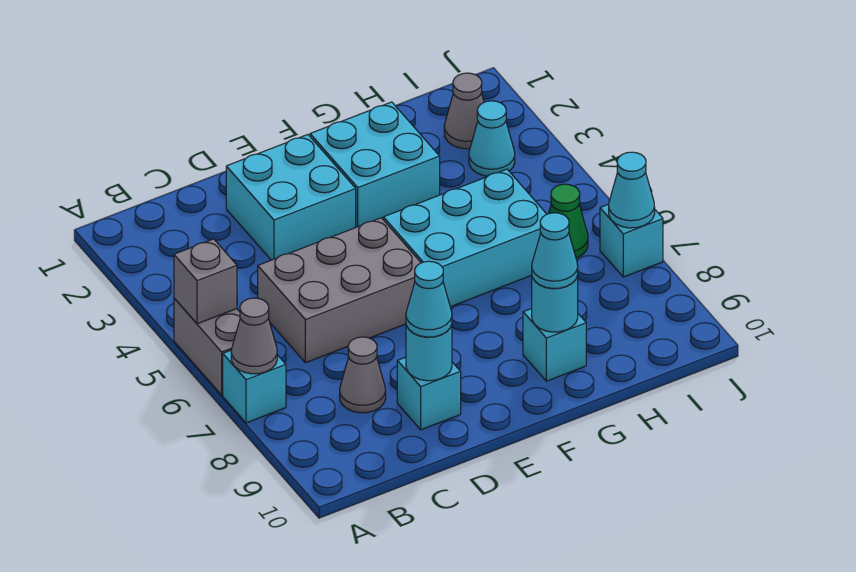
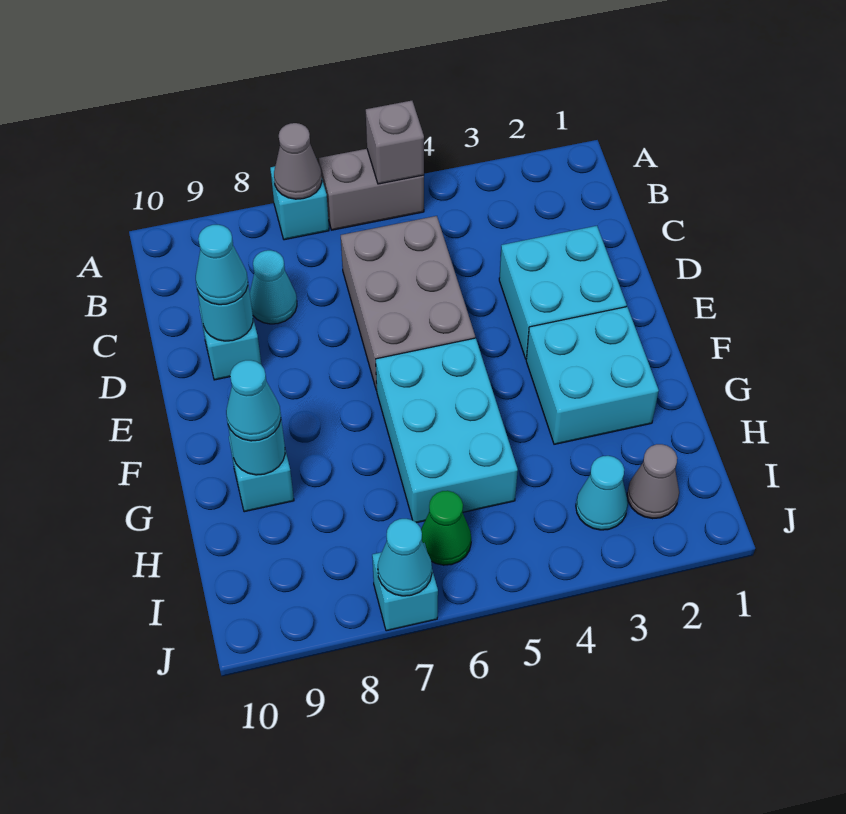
grey 1x1 cone [340,337,386,413] -> cyan 1x1 cone [250,250,297,324]

